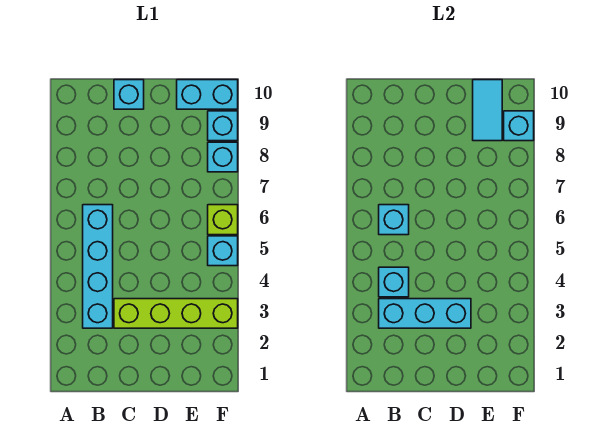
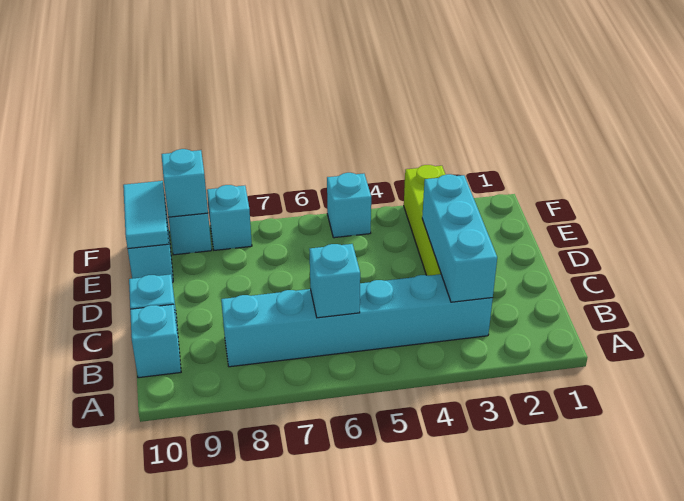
cyan 1x4 brick [83,205,113,328] -> cyan 1x6 brick [221,274,493,367]
cyan 1x1 brick [379,267,409,297] -> cyan 1x1 brick moved to [130,304,181,378]
cyan 1x2 tile [473,80,502,141] -> cyan 1x2 tile turned to [123,181,169,249]
lime 1x1 brick [208,205,238,235] -> none

